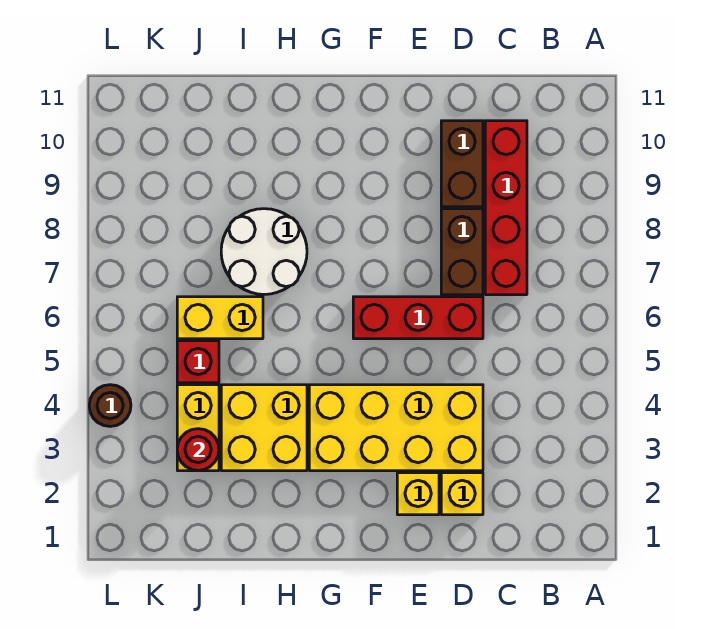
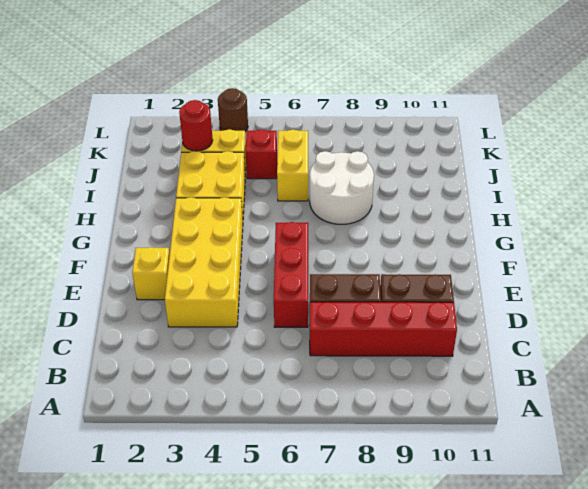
yellow 1x1 brick [441,473,483,515] -> none

